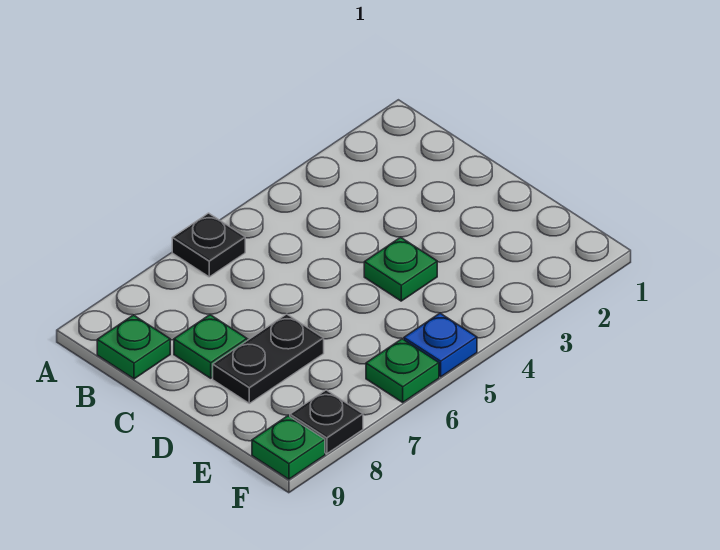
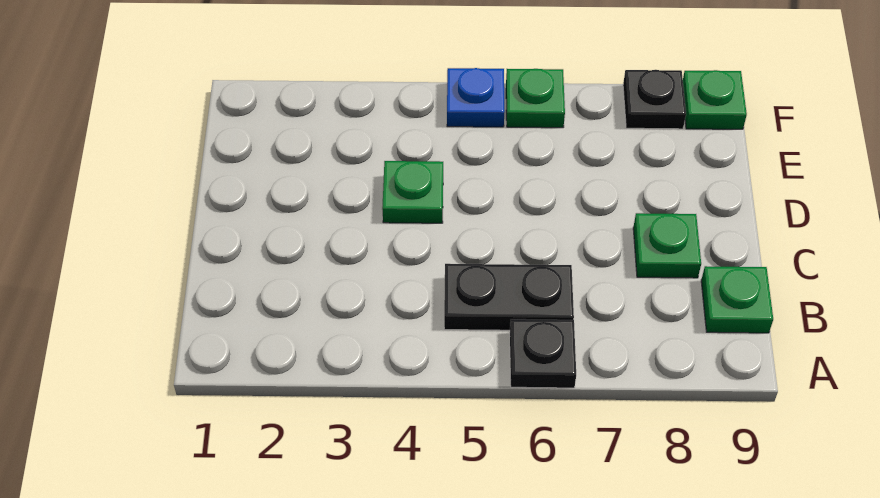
black 1x2 plate [213,314,324,403] -> black 1x2 plate moved to [444,264,574,330]

